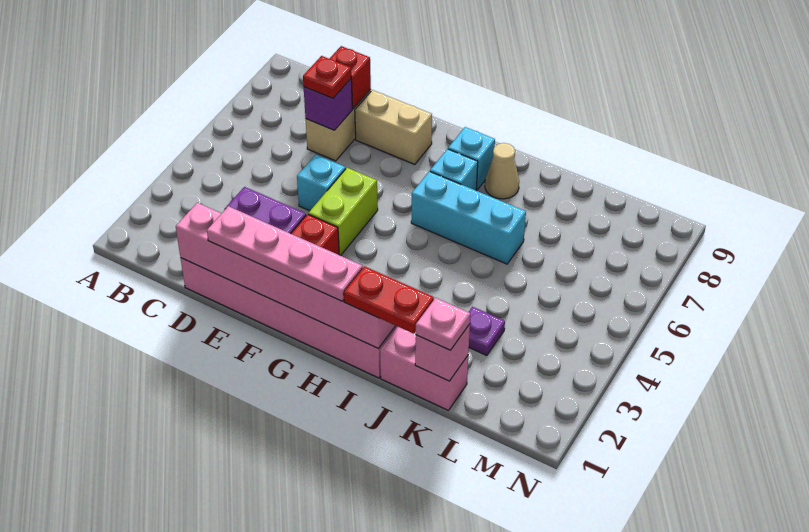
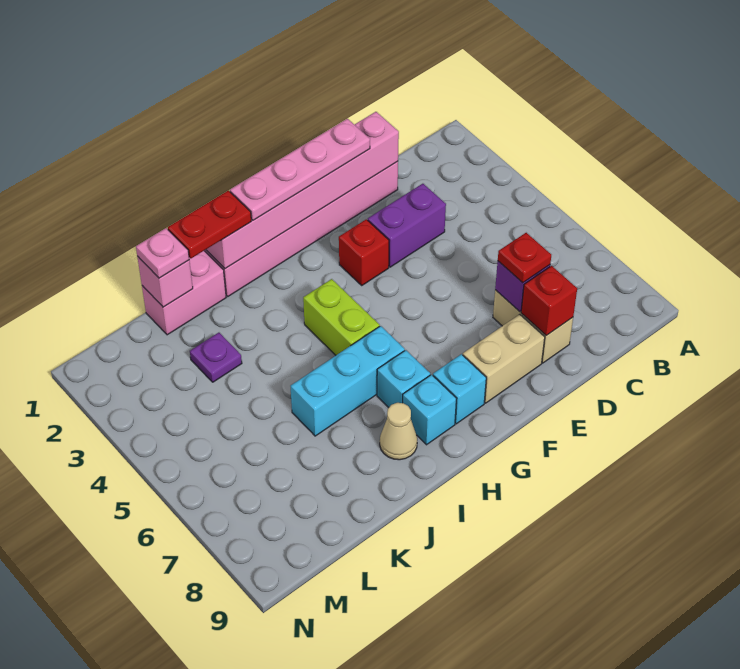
cyan 1x1 brick [297,155,345,211] -> cyan 1x1 brick moved to [433,354,486,424]
lime 1x2 brick [308,168,378,256] -> lime 1x2 brick moved to [303,279,380,355]

